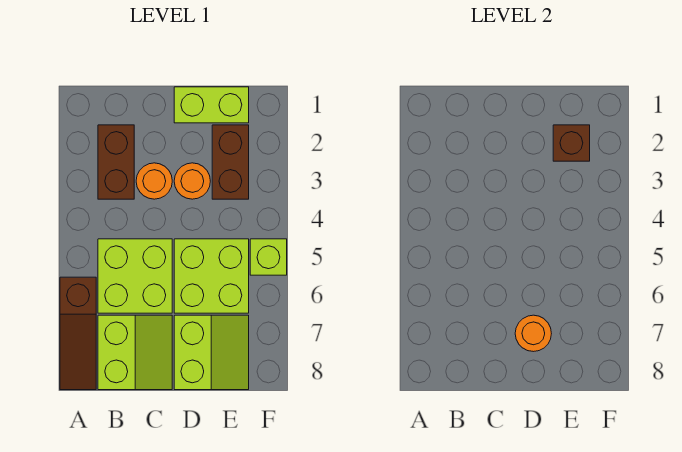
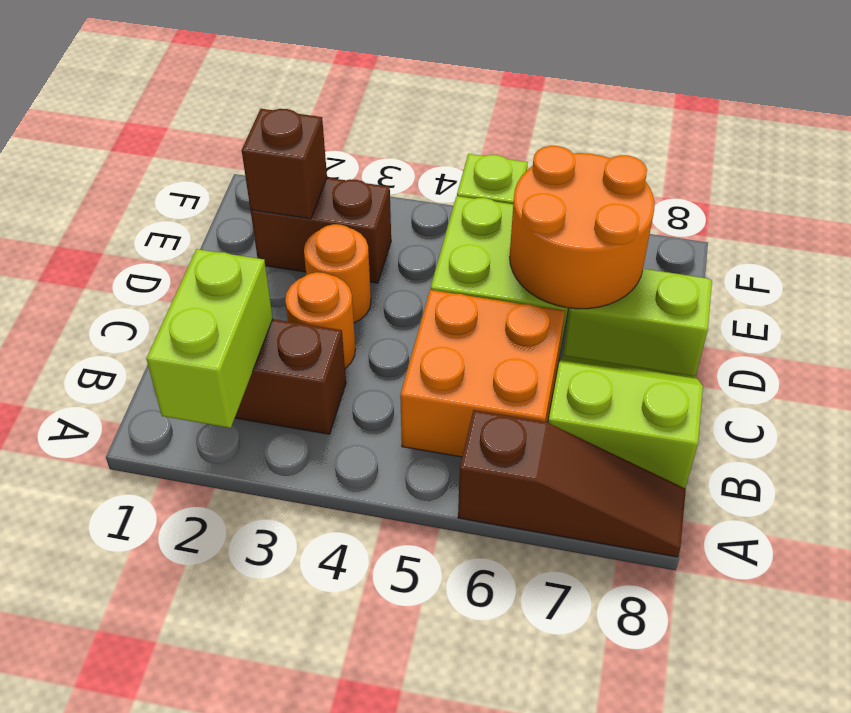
lime 2x2 brick [98,239,172,313] -> orange 2x2 brick [400,290,565,457]
lime 1x2 brick [174,87,249,123] -> lime 1x2 brick moved to [146,249,273,428]
orange 1x1 round brick [515,315,551,352] -> orange 2x2 round brick [510,146,655,309]

